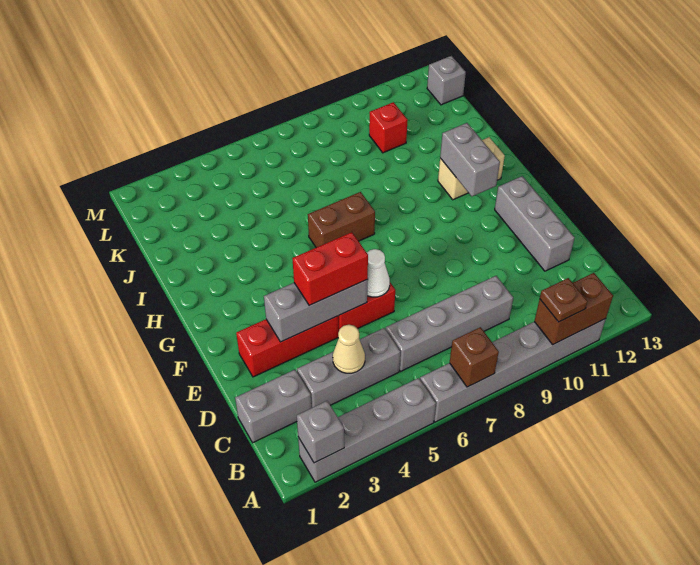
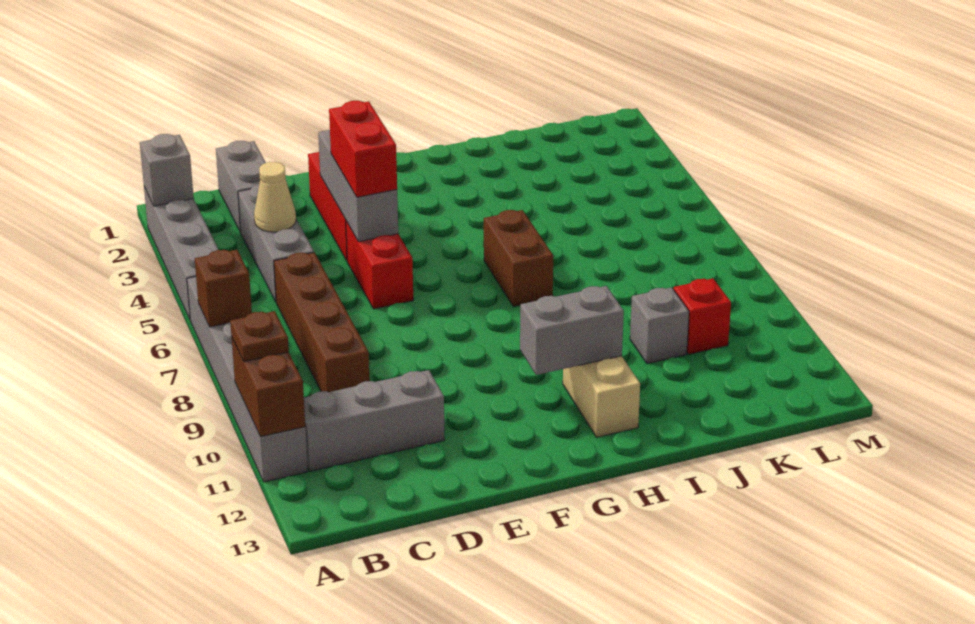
grey 1x4 brick [386,276,513,372] -> brown 1x4 brick [274,252,370,392]
grey 1x3 brick [495,176,575,271] -> grey 1x3 brick moved to [304,370,445,471]
white 1x1 cone [367,249,390,297] -> none
grey 1x1 brick [427,56,466,105] -> grey 1x1 brick moved to [630,287,689,364]

